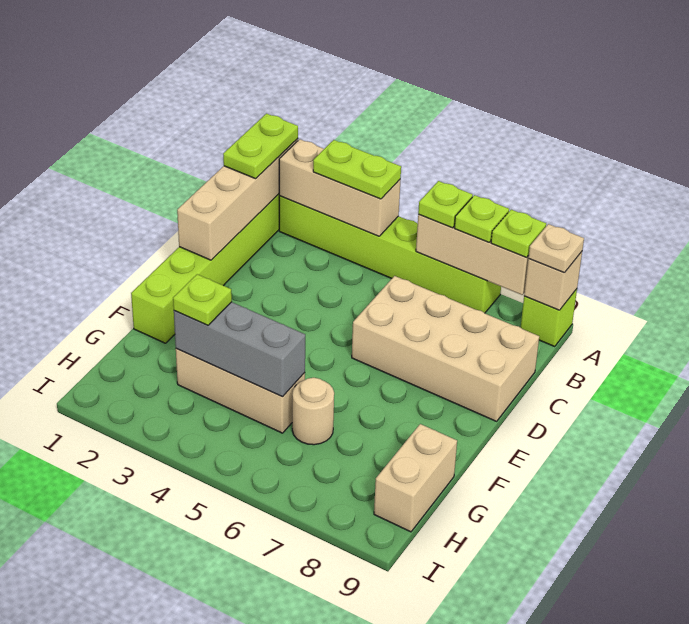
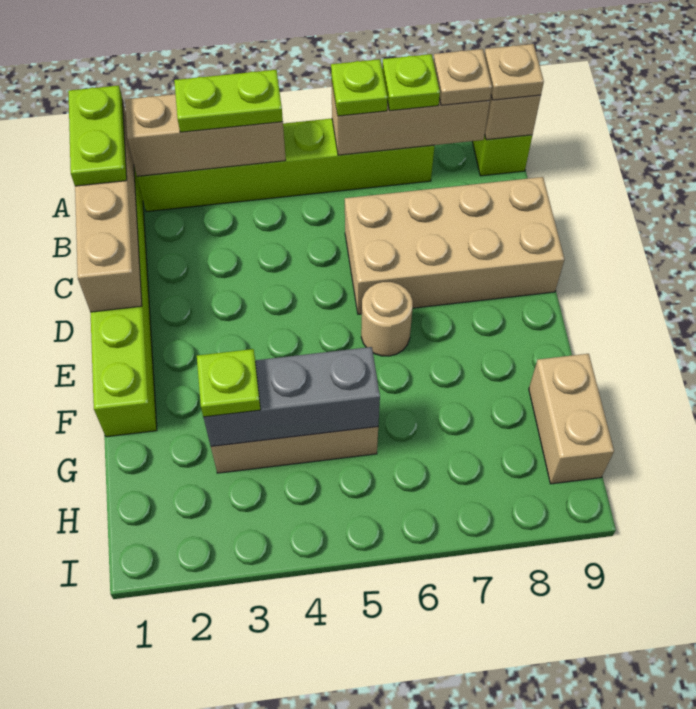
lime 1x1 plate [491,210,546,257] -> tan 1x1 plate [433,49,492,105]
tan 1x1 round brick [292,378,334,445] -> tan 1x1 round brick moved to [361,282,413,356]

